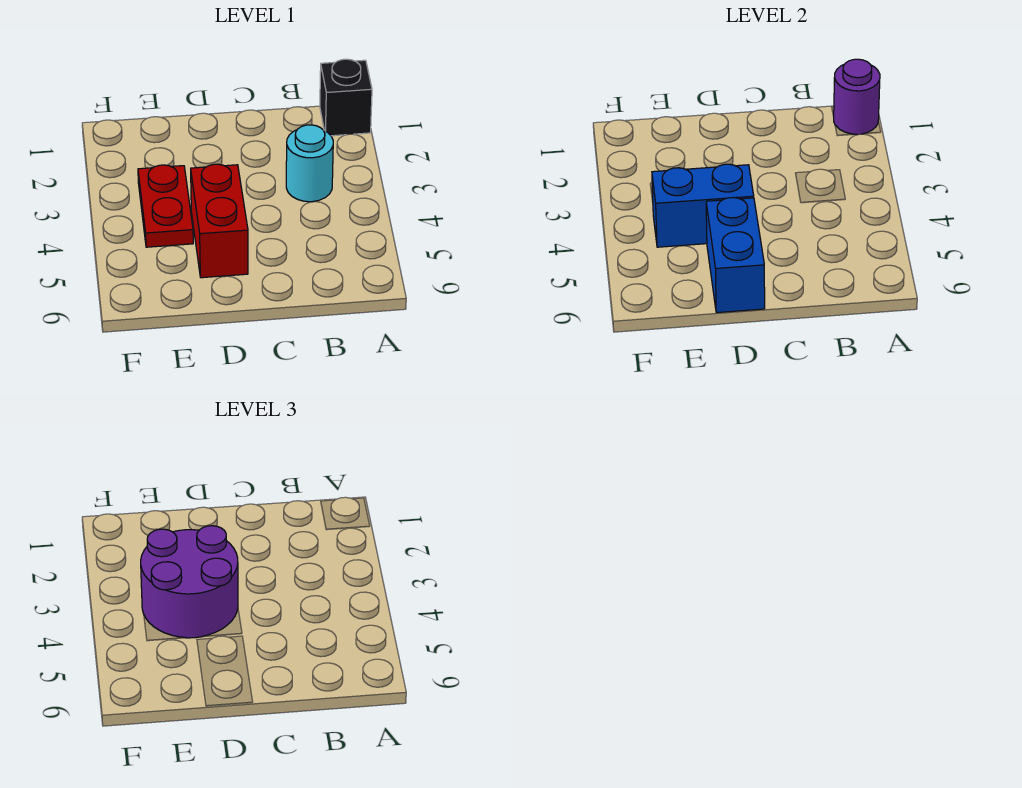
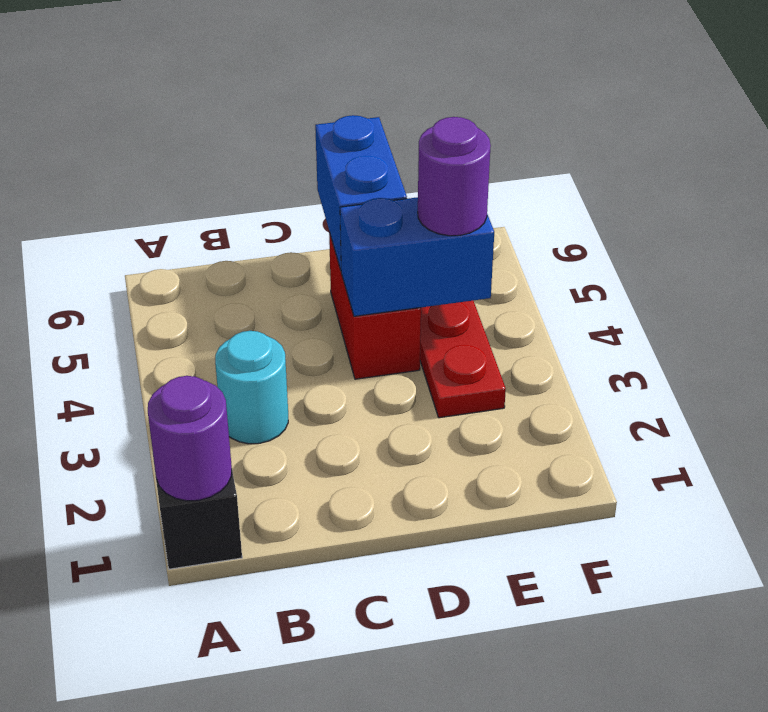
purple 2x2 round brick [141,526,238,638] -> purple 1x1 round brick [418,117,491,236]

